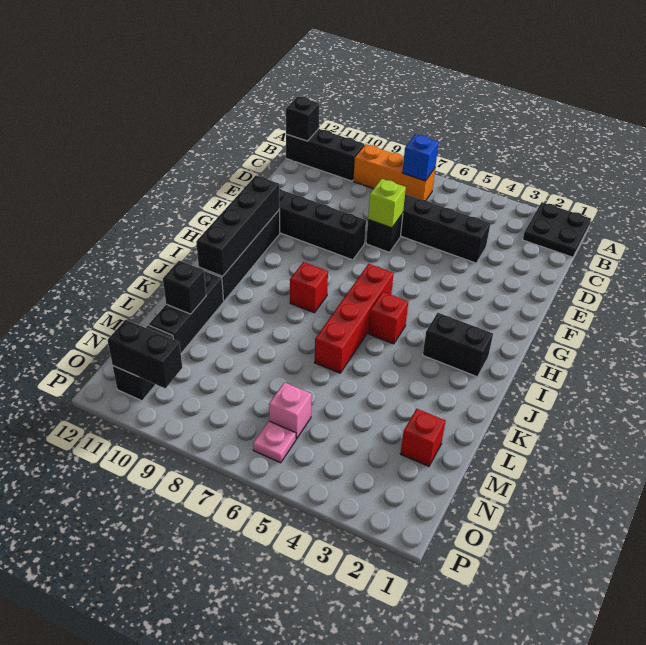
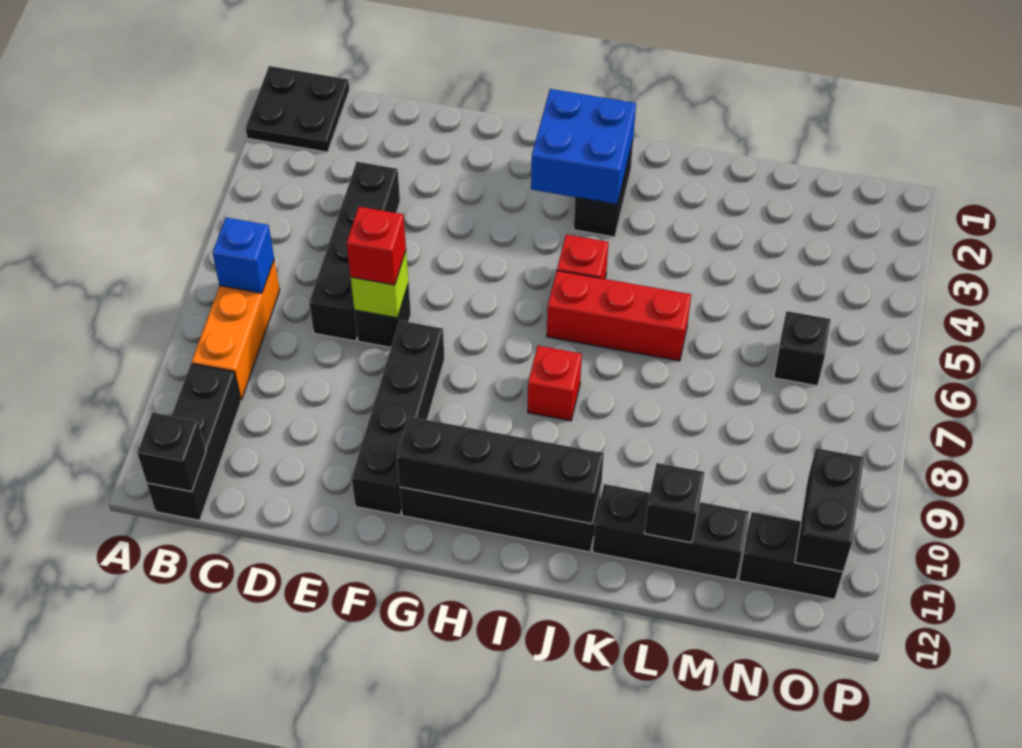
none -> blue 2x2 brick [531,89,636,204]
red 1x4 brick [315,264,394,373] -> red 1x3 brick [547,271,691,361]
red 1x1 brick [400,409,446,466] -> red 1x1 brick moved to [347,207,406,285]
pink 1x1 brick [269,382,312,439] -> black 1x1 brick [774,311,831,386]
pink 1x1 plate [253,421,296,463] -> none

